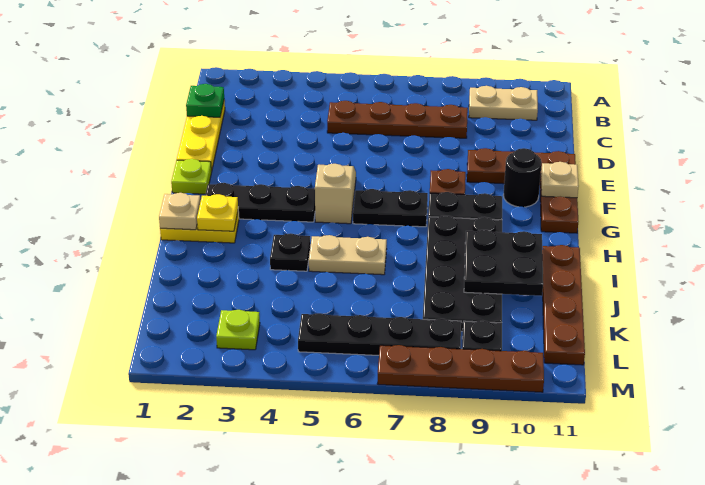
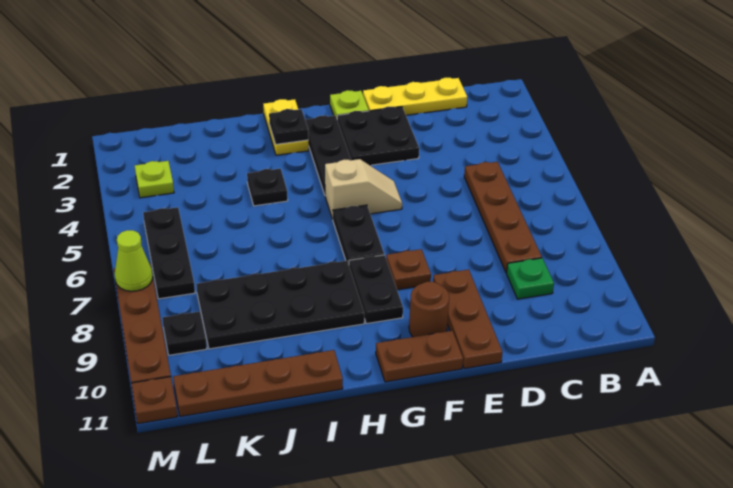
tan 1x2 plate [469,86,538,120] -> none
green 1x1 plate [186,84,224,117] -> green 1x1 plate moved to [507,258,554,299]
black 1x1 round brick [503,148,542,207] -> brown 1x1 round brick [409,282,449,337]
tan 1x1 plate [541,162,579,198] -> none
tan 1x1 plate [159,193,201,230] -> none
yellow 1x1 plate [197,194,238,231] -> black 1x1 plate [269,109,308,144]
tan 1x2 plate [309,235,387,275] -> none
black 2x2 plate [464,230,543,296] -> black 2x2 plate moved to [337,107,419,165]
black 1x4 plate [298,313,461,355] -> black 1x3 plate [143,207,195,299]
none -> lime 1x1 cone [115,230,153,291]
none -> brown 1x1 plate [131,377,178,424]

